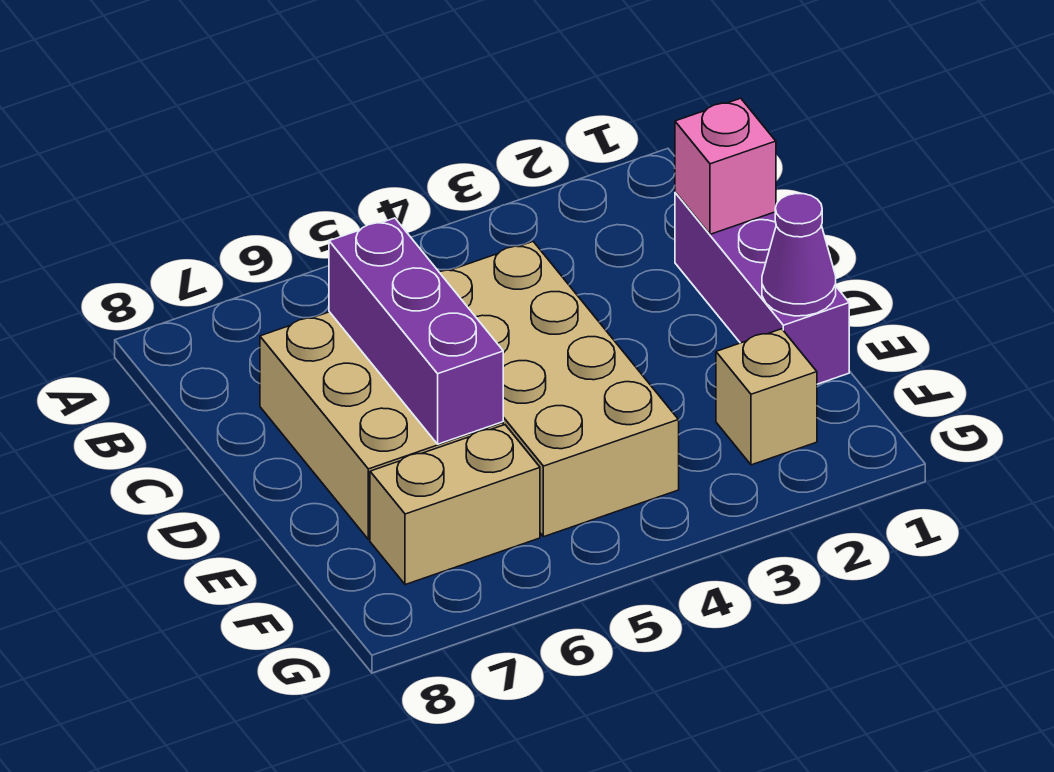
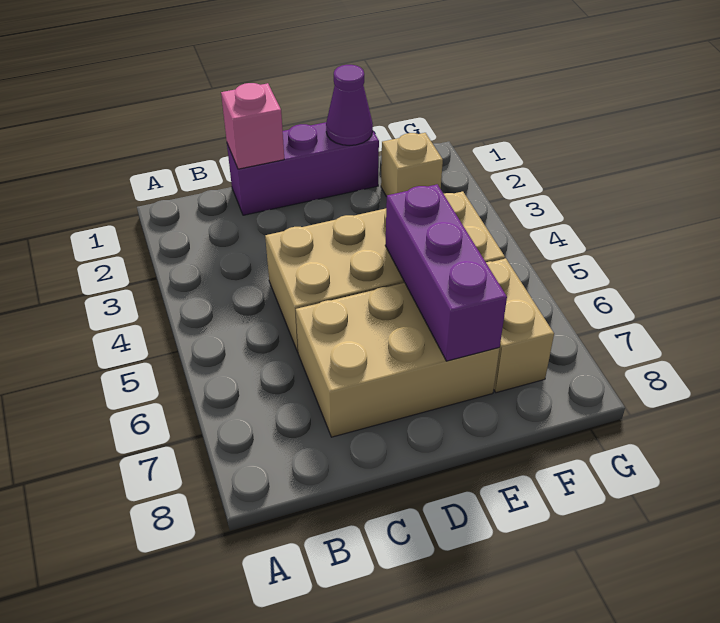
purple 1x3 brick [329,218,503,444] -> purple 1x3 brick turned to [385,184,507,361]

